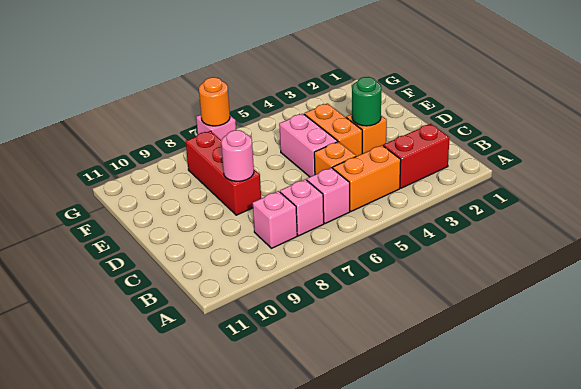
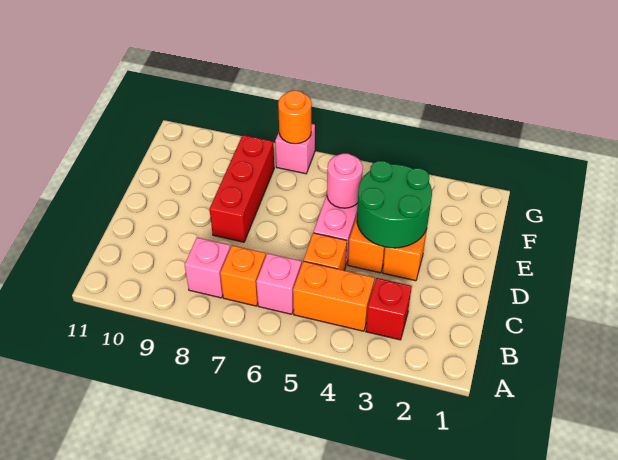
red 1x2 brick [383,124,450,188] -> red 1x1 brick [366,278,412,340]
pink 1x1 brick [280,179,324,236] -> orange 1x1 brick [220,245,266,306]
green 1x1 round brick [352,77,381,126] -> green 2x2 round brick [357,161,432,248]
pink 1x1 round brick [221,130,254,181] -> pink 1x1 round brick moved to [327,154,363,208]

